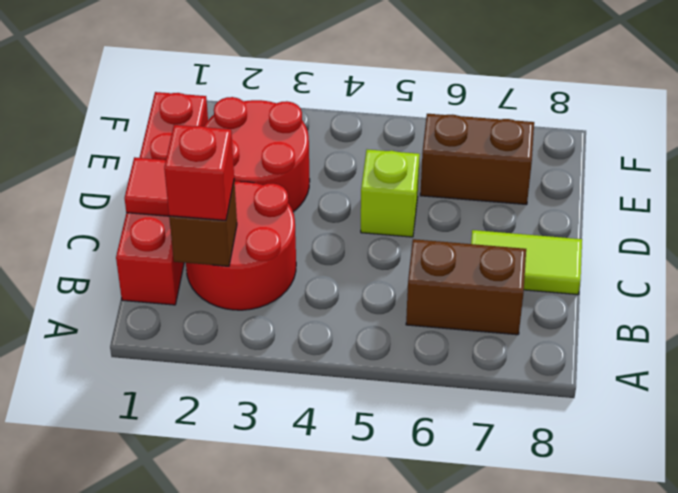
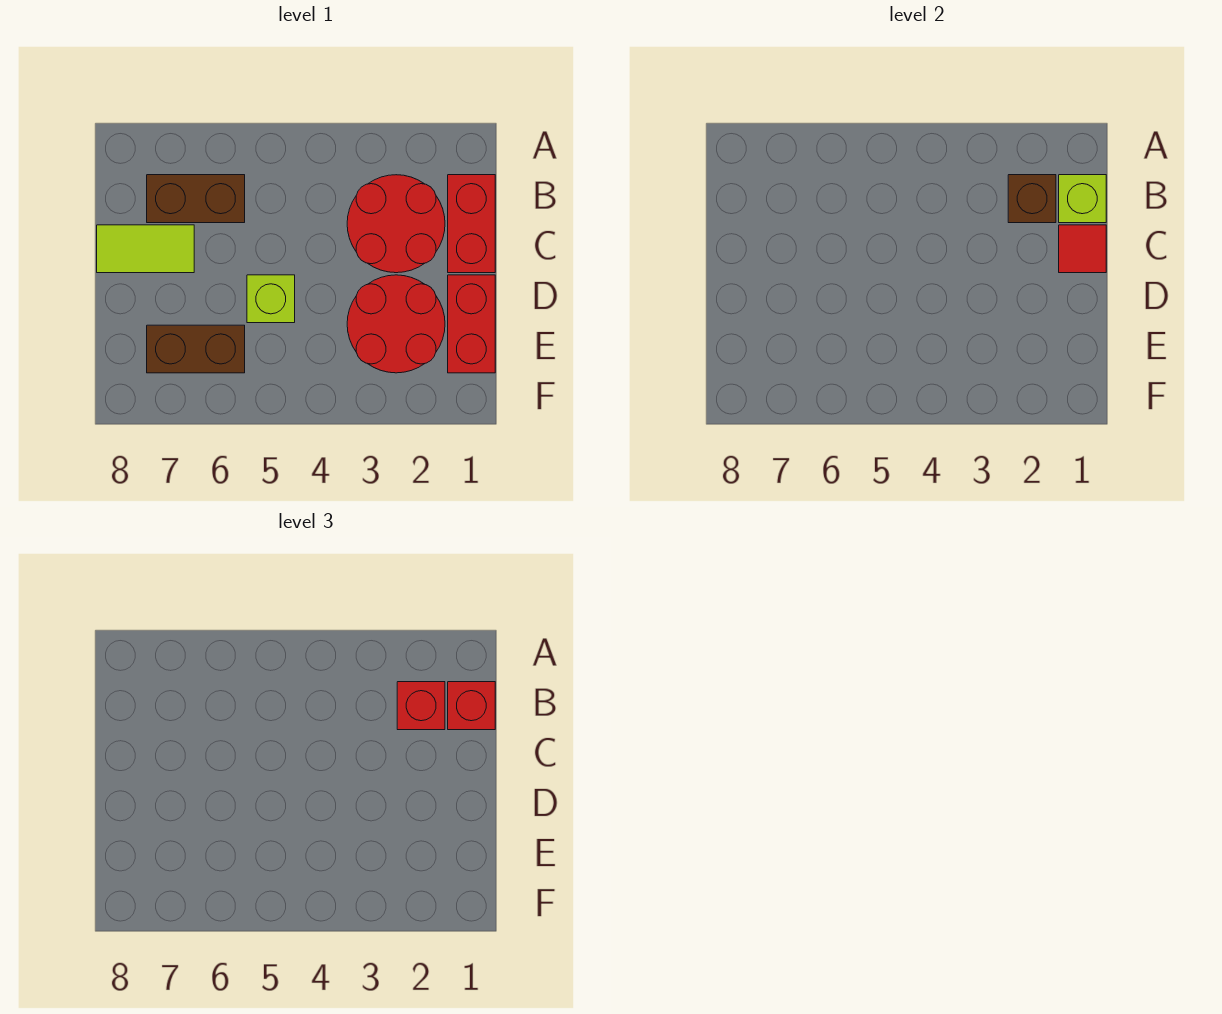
none -> lime 1x1 brick [1059,175,1106,223]
none -> red 1x1 brick [448,682,495,730]

